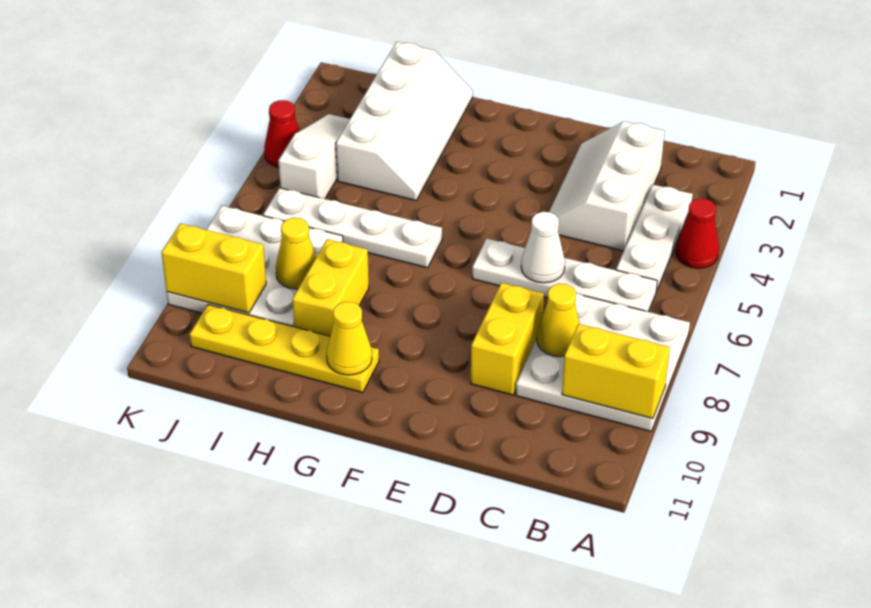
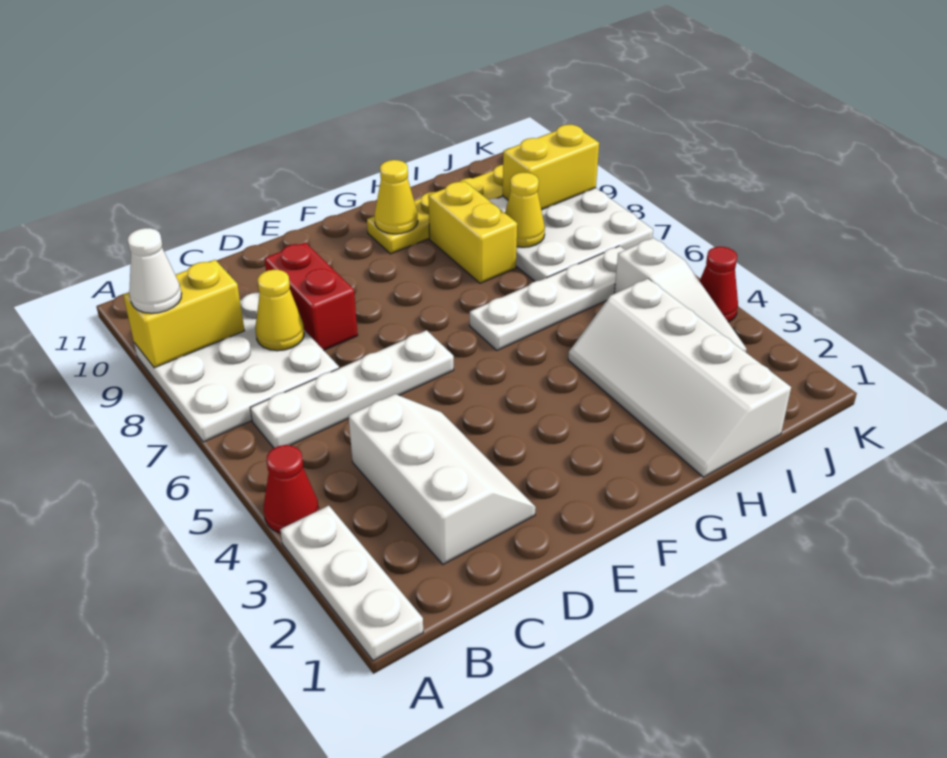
white 1x3 plate [616,185,693,291] -> white 1x3 plate moved to [280,506,423,661]
white 1x1 cone [521,212,565,283] -> white 1x1 cone moved to [128,228,182,313]
yellow 1x2 brick [471,283,544,395] -> red 1x2 brick [264,242,358,350]

